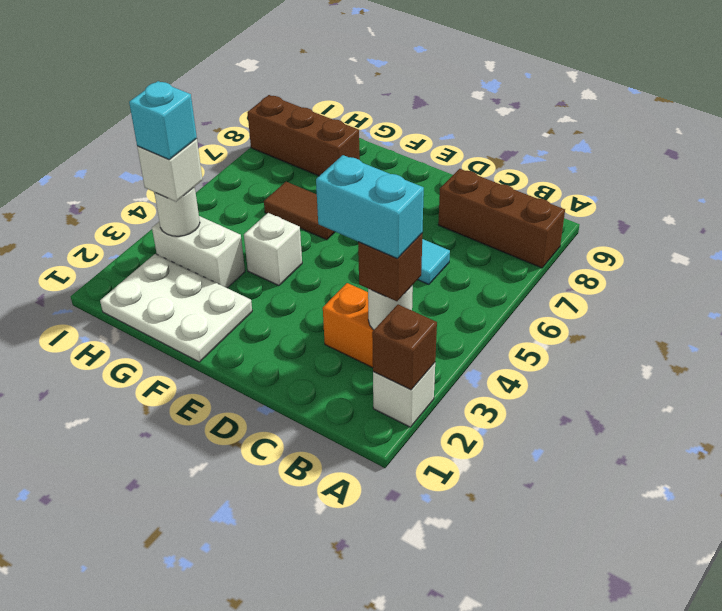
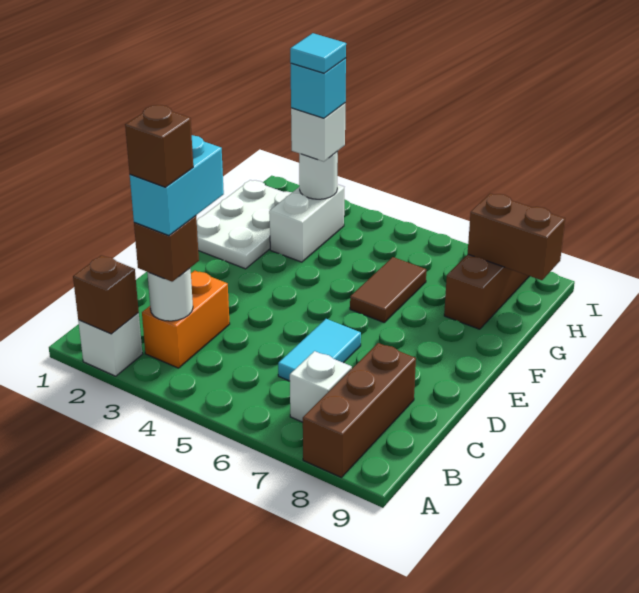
none -> brown 1x1 brick [125,105,193,187]
white 1x1 brick [244,213,302,286] -> white 1x1 brick moved to [290,351,352,422]
none -> cyan 1x1 tile [290,33,346,73]
none -> brown 1x2 brick [468,194,565,280]

